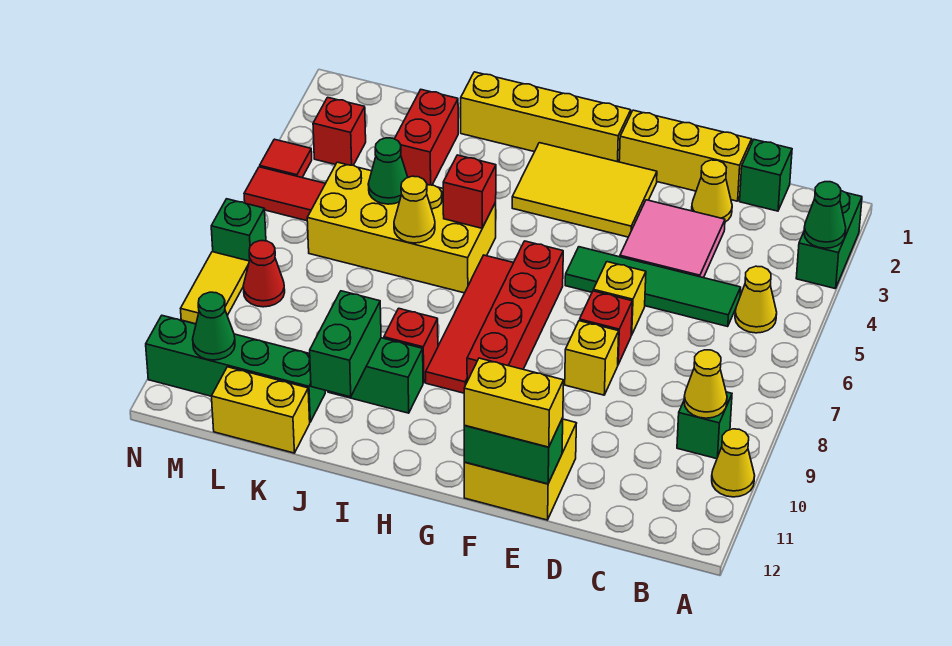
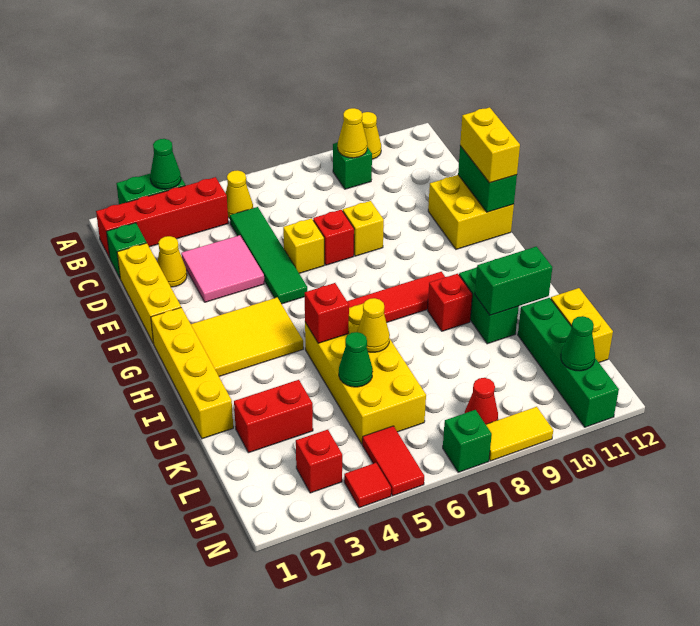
yellow 2x3 tile [512,143,657,237] -> yellow 2x3 tile turned to [191,298,303,376]
red 1x4 brick [467,241,563,381] -> red 1x4 brick moved to [96,177,228,258]

